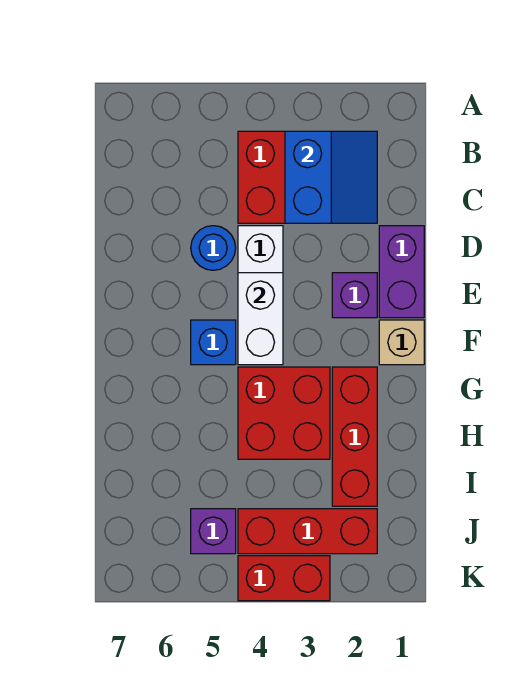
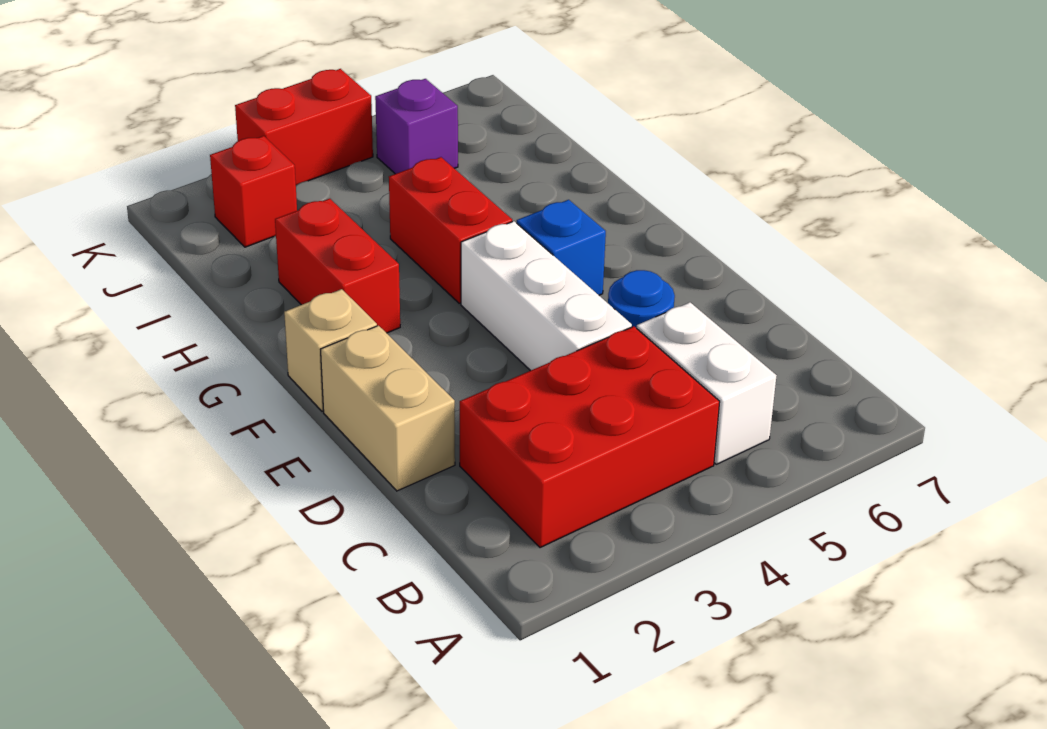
blue 2x2 slope [285,131,377,223] -> none
purple 1x2 brick [379,226,424,318] -> tan 1x2 brick [321,326,455,491]
purple 1x1 brick [332,273,377,318] -> none
white 1x2 brick [238,273,283,365] -> white 1x2 brick moved to [637,302,777,464]
red 1x3 brick [332,367,377,506] -> red 1x2 brick [275,199,400,333]
red 2x2 brick [238,367,330,459] -> red 1x2 brick [389,157,512,303]
red 1x3 brick [238,509,377,554] -> red 1x1 brick [210,136,297,247]

